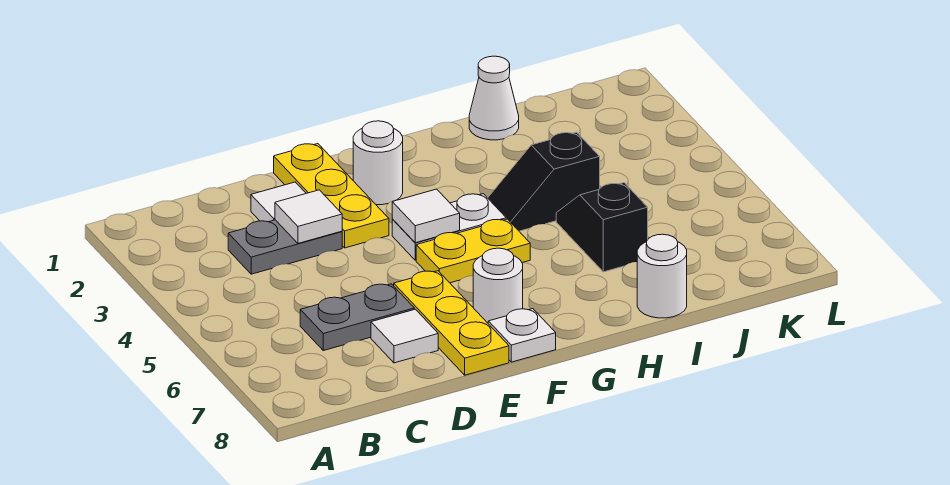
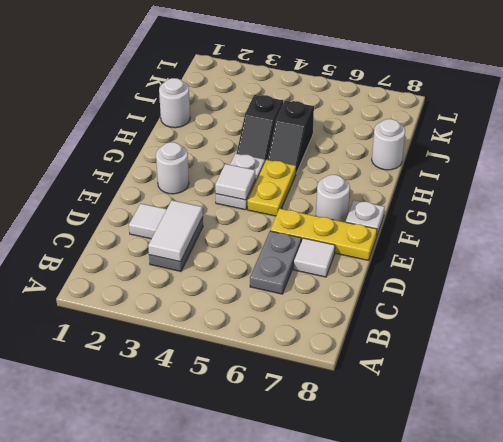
white 1x1 tile [275,190,342,243] -> white 1x2 tile [148,200,203,262]
yellow 1x3 plate [274,144,389,248] -> none
white 1x1 cone [469,56,519,140] -> white 1x1 round brick [159,78,190,128]
black 1x2 slope [556,183,648,272] -> black 1x2 slope turned to [267,101,314,173]

